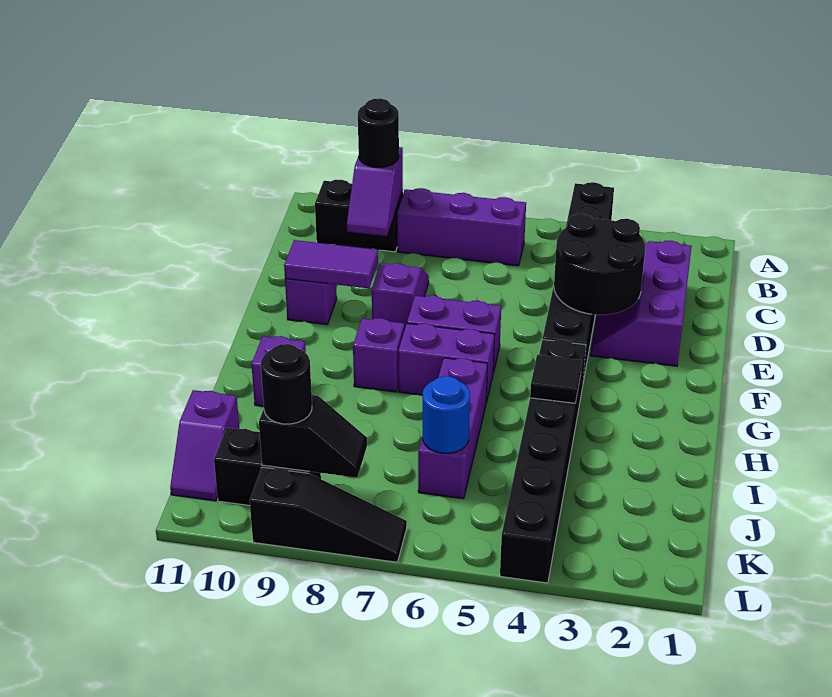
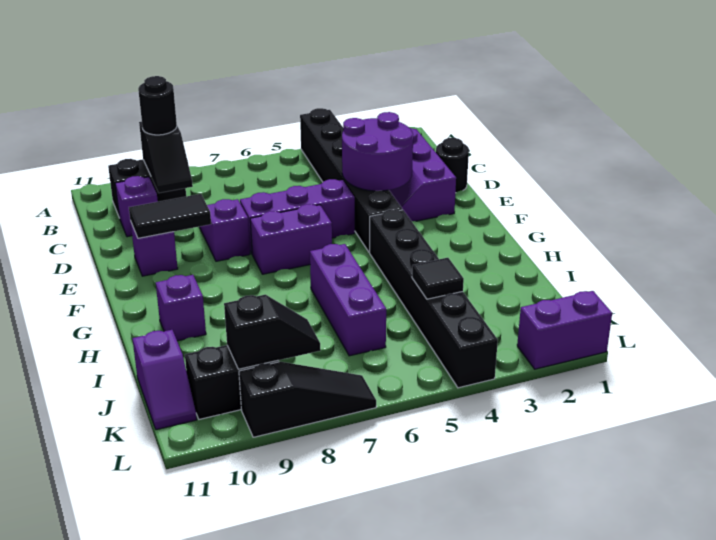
purple 1x3 brick [397,188,526,266] -> purple 1x3 brick moved to [240,179,355,253]
purple 1x2 slope [347,147,403,236] -> black 1x2 slope [139,122,193,193]
black 2x2 round brick [554,214,645,315] -> purple 2x2 round brick [342,112,413,191]
purple 1x2 tile [284,240,378,288] -> black 1x2 tile [129,194,211,238]
purple 1x2 brick [398,323,495,403] -> purple 1x2 brick moved to [517,291,612,369]
purple 1x1 brick [353,318,404,392] -> purple 1x1 brick moved to [115,176,158,237]
black 1x1 tile [530,355,582,403] -> black 1x1 tile moved to [412,258,464,299]
blue 1x1 round brick [423,376,470,454] -> none
black 1x1 round brick [261,344,312,424] -> black 1x1 round brick moved to [436,138,469,193]

